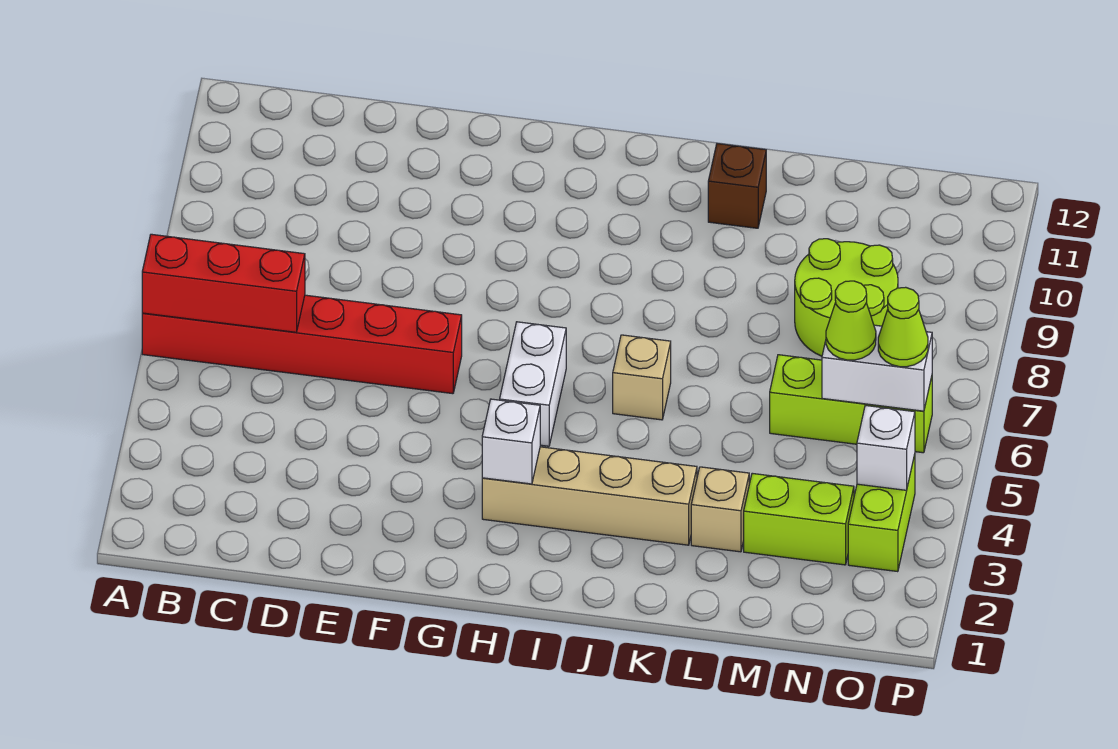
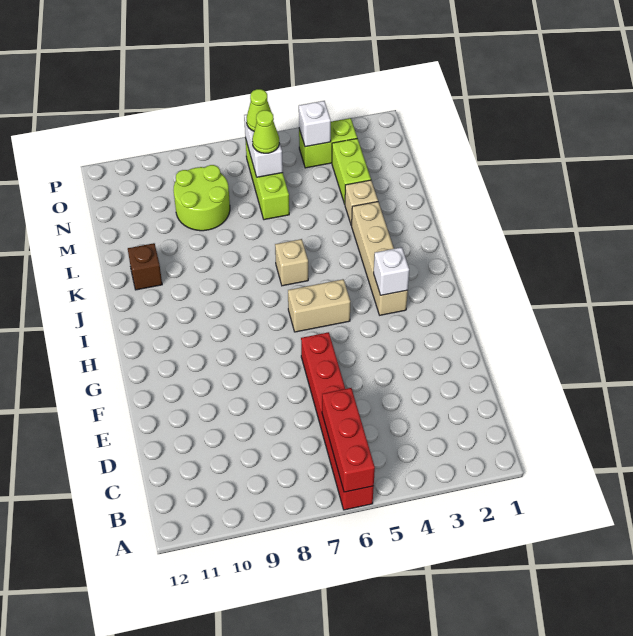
white 1x2 brick [500,322,566,446] -> tan 1x2 brick [288,279,350,332]

